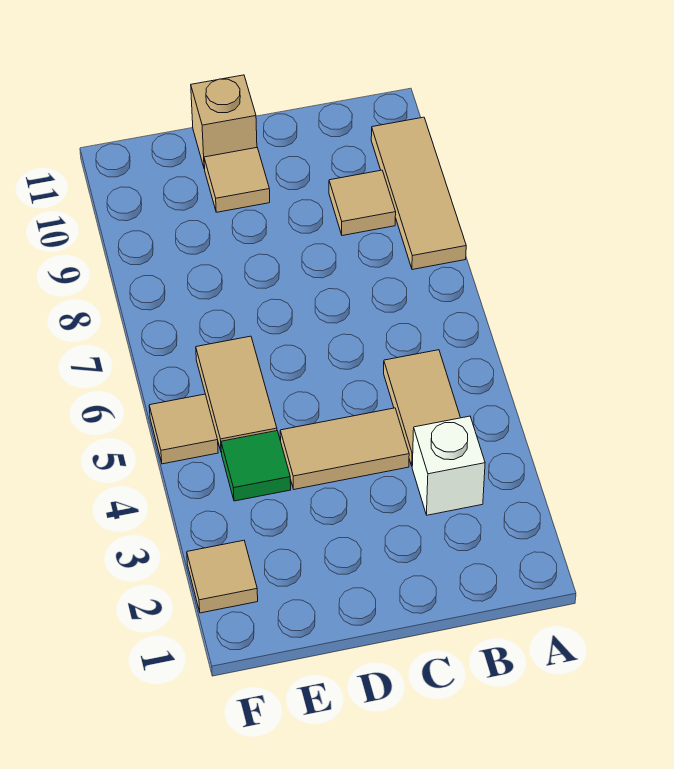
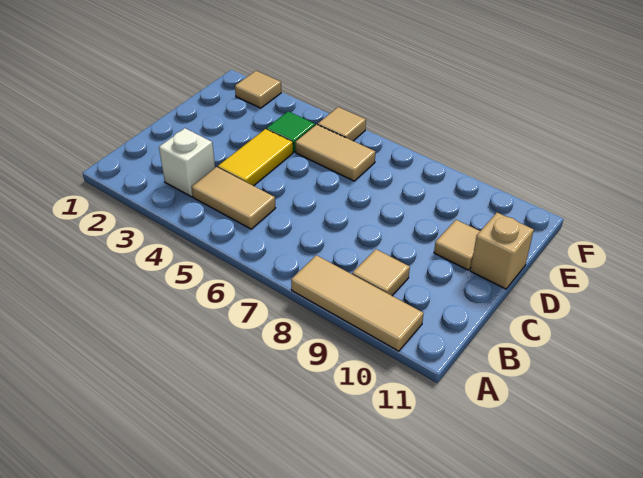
tan 1x2 tile [280,408,409,489] -> yellow 1x2 tile [218,129,293,186]

